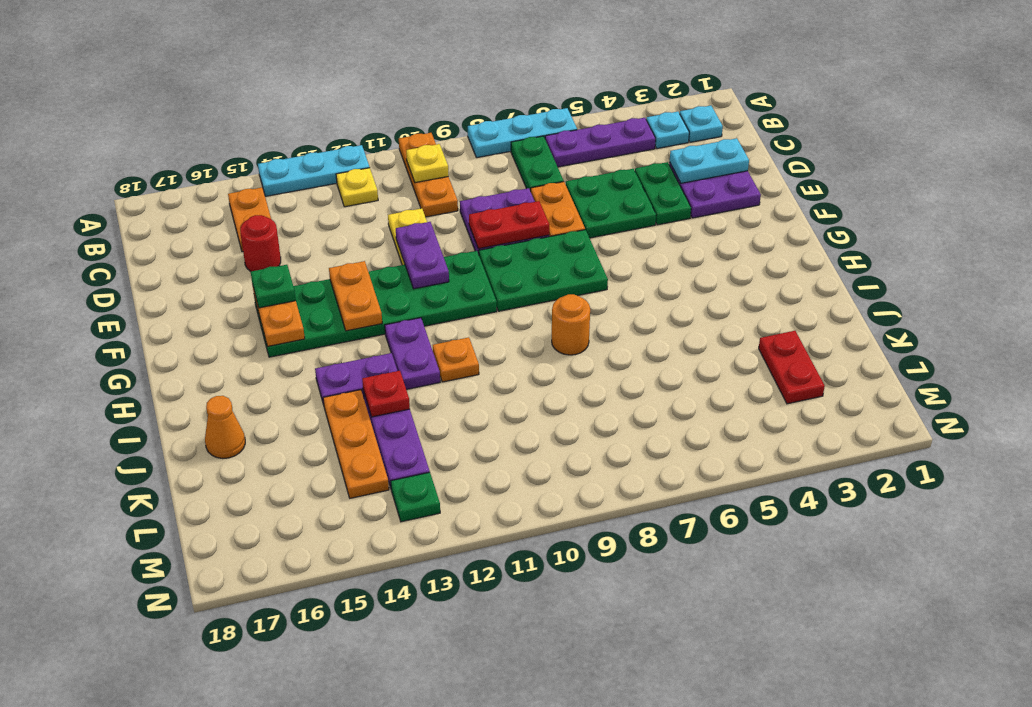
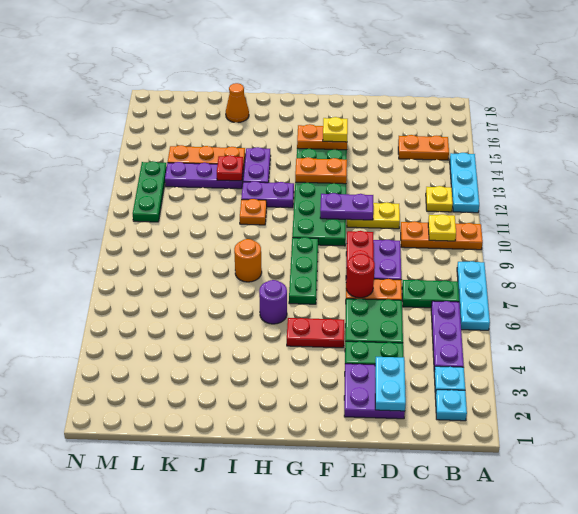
red 1x1 round brick [240,215,281,271] -> red 1x1 round brick moved to [346,254,375,298]
green 2x3 plate [479,230,608,311] -> green 1x3 plate [289,237,318,304]
green 1x1 plate [251,265,296,308] -> yellow 1x1 plate [323,117,348,142]
none -> purple 1x1 round brick [259,280,287,324]
red 1x2 plate [759,331,825,404] -> red 1x2 plate moved to [287,318,344,348]
green 1x1 plate [391,472,440,522] -> green 1x3 plate [133,161,167,222]

